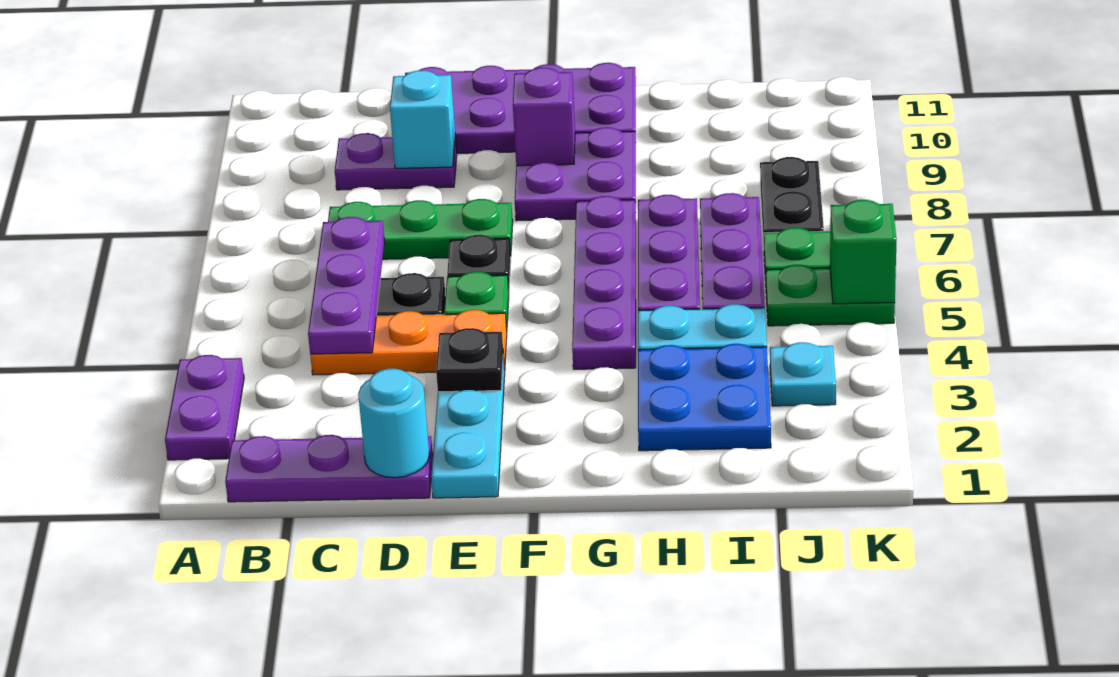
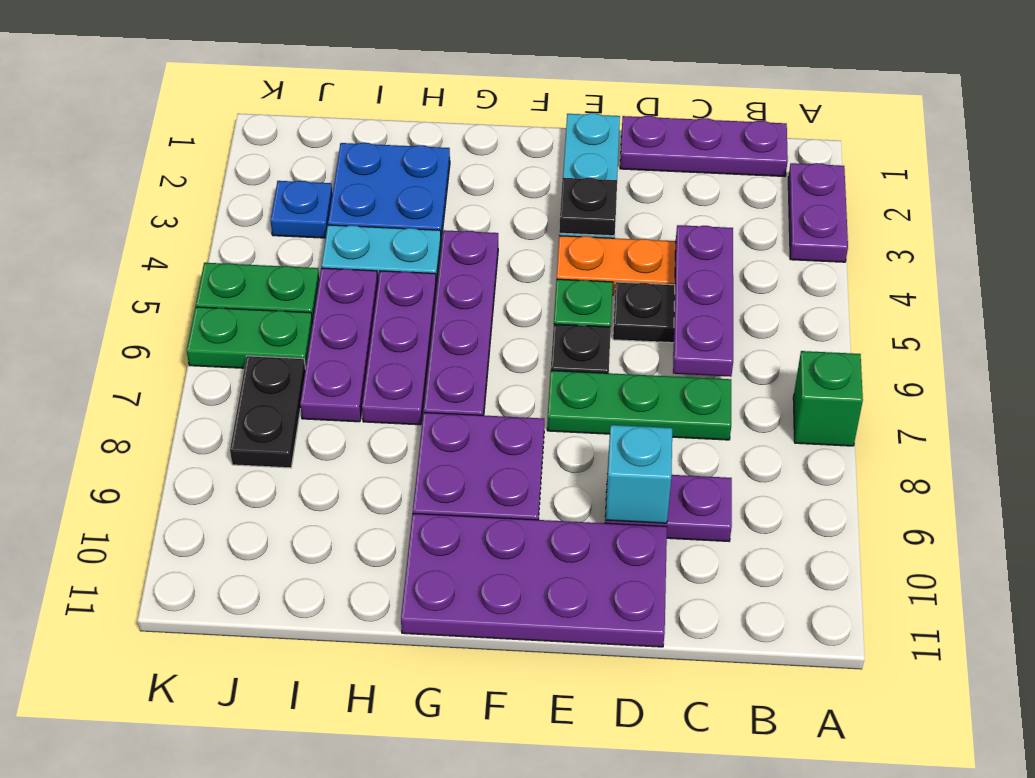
cyan 1x1 round brick [358,369,429,478] -> none
purple 1x1 brick [513,68,575,166] -> none
cyan 1x1 plate [770,342,836,406] -> blue 1x1 plate [271,181,332,238]
green 1x1 brick [830,200,896,304] -> green 1x1 brick moved to [793,351,863,446]

